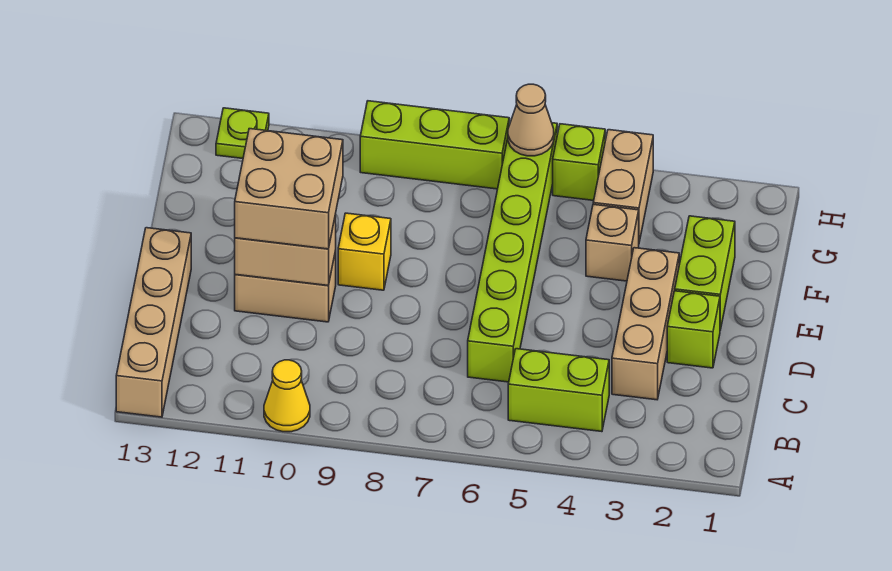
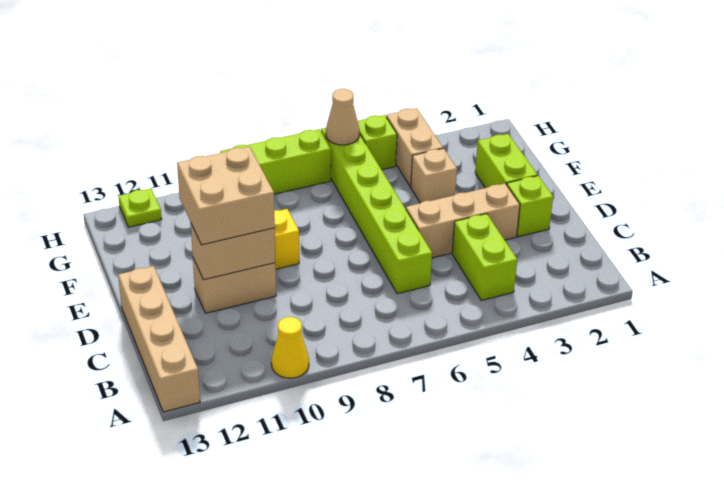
lime 1x2 brick [508,349,609,432] -> lime 1x2 brick turned to [452,214,517,301]
tan 1x3 brick [612,248,679,400] -> tan 1x3 brick turned to [406,184,520,258]

